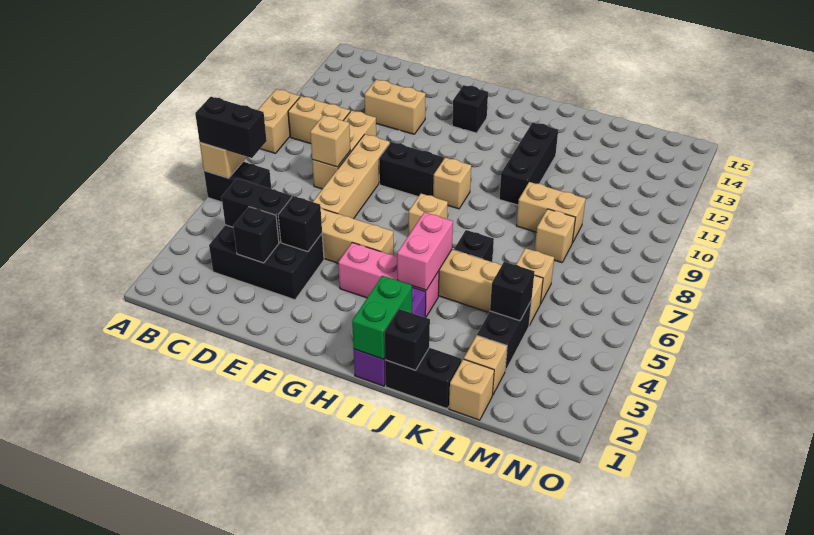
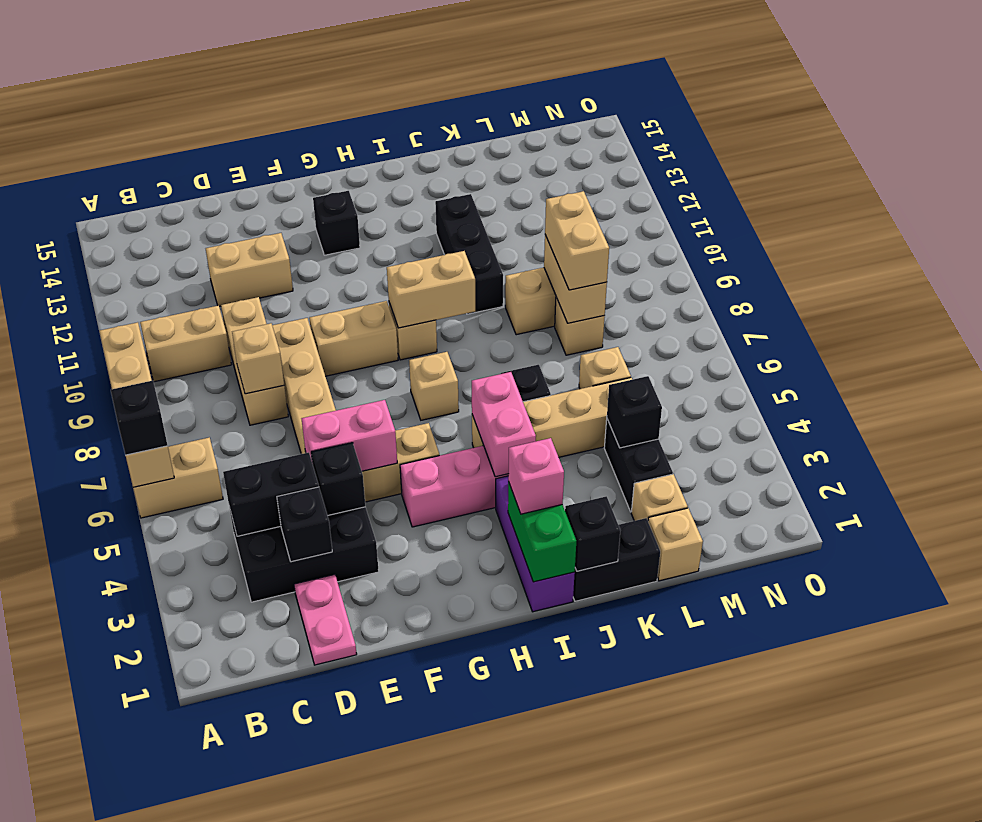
black 1x2 brick [204,162,271,202] -> tan 1x2 brick [133,437,223,518]
black 1x2 brick [195,97,267,158] -> black 1x1 brick [111,381,168,455]
none -> pink 1x2 plate [294,574,357,665]
none -> pink 1x2 brick [302,400,397,471]
black 1x2 brick [379,142,444,197] -> tan 1x2 brick [309,301,398,376]
none -> tan 1x2 brick [387,251,475,328]
none -> pink 1x1 brick [508,438,564,514]
none -> tan 1x2 brick [544,235,607,323]
none -> tan 1x2 brick [545,191,609,290]

